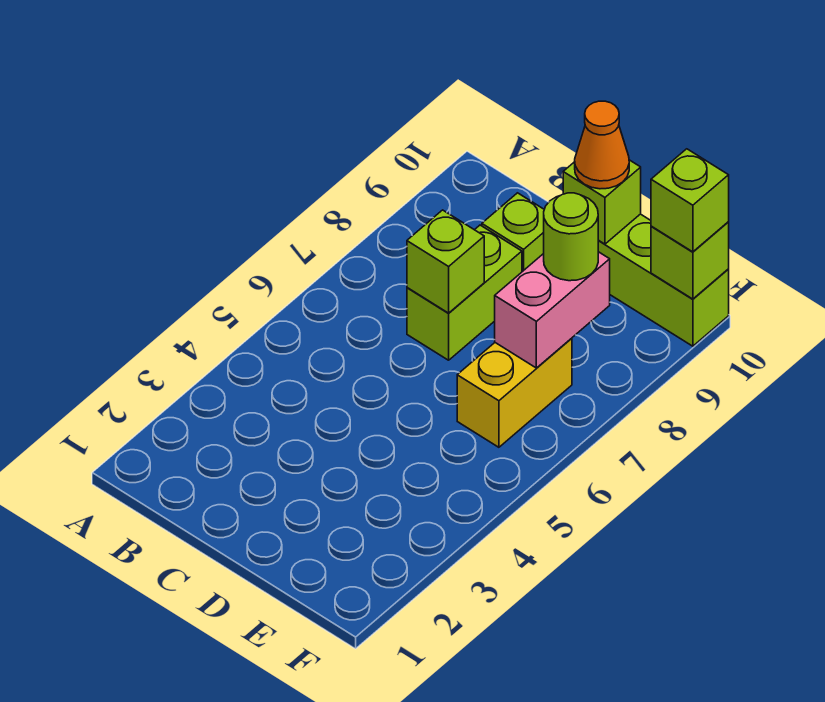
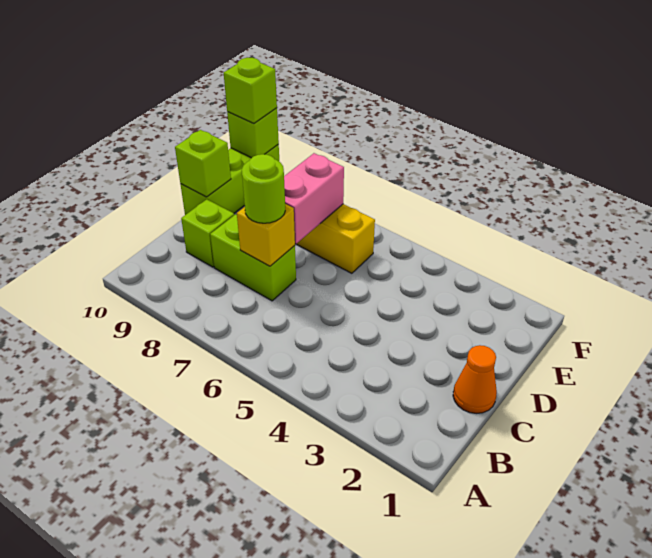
lime 1x1 brick [407,210,484,313] -> yellow 1x1 brick [237,204,295,266]
orange 1x1 cone [575,101,629,189] -> orange 1x1 cone moved to [453,345,497,413]
pink 1x2 brick [495,252,610,368] -> pink 1x2 brick turned to [284,153,344,244]
lime 1x1 round brick [544,193,598,281] -> lime 1x1 round brick moved to [242,154,285,223]

